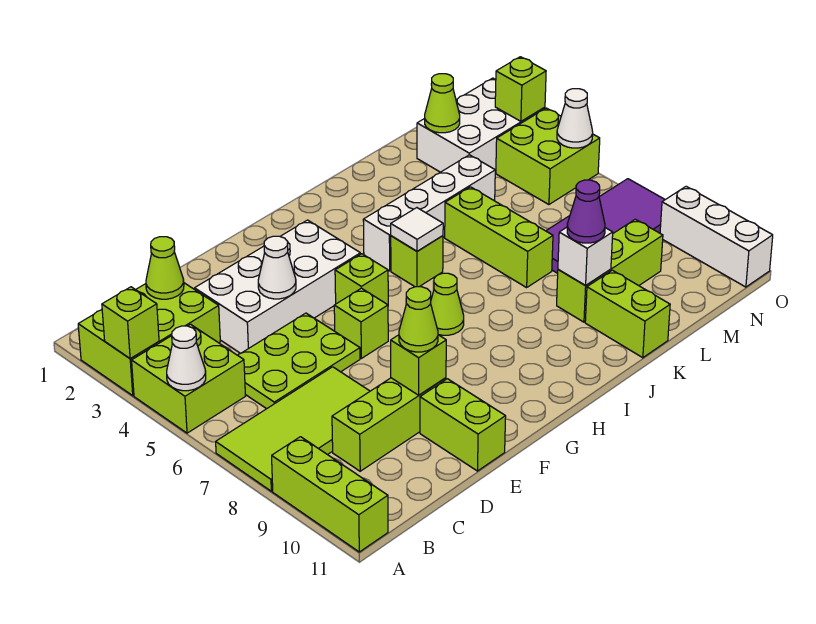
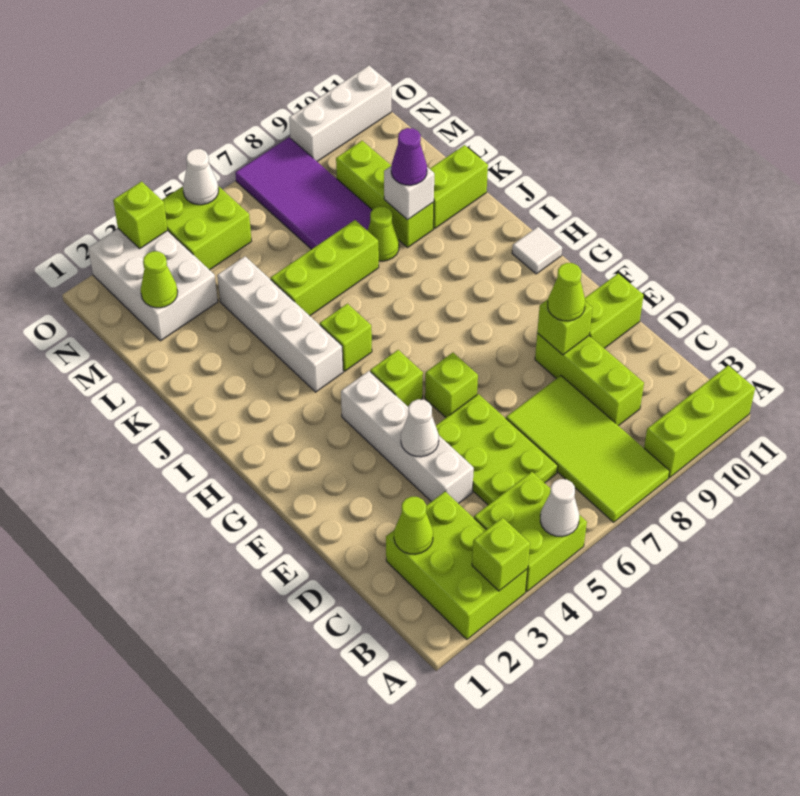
white 2x4 brick [195,220,360,353] -> white 1x4 brick [341,371,474,504]
lime 1x1 cone [431,273,464,335] -> lime 1x1 cone moved to [368,206,399,261]
white 1x1 tile [391,208,443,251] -> white 1x1 tile moved to [512,227,562,274]

